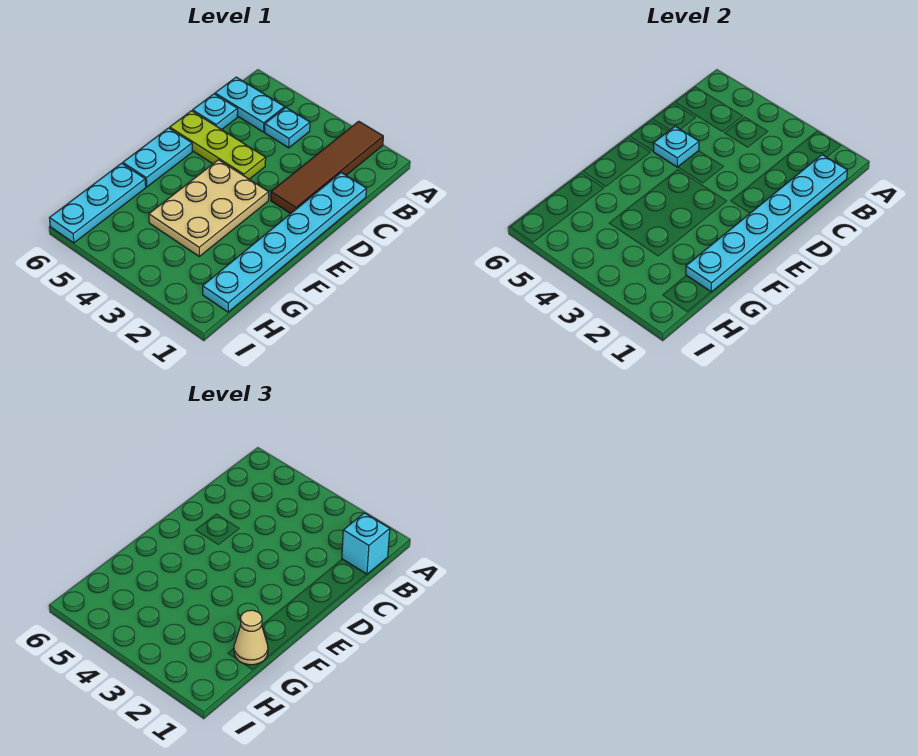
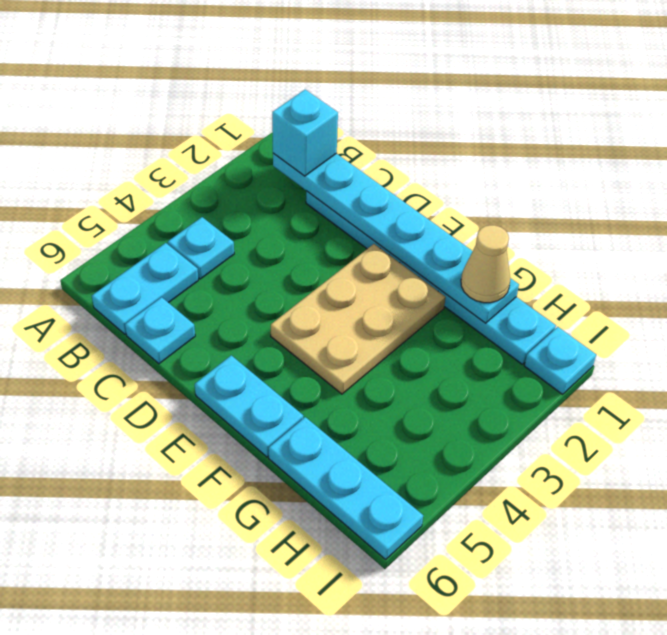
brown 1x4 tile [271,121,383,214] -> none
lime 1x3 plate [170,111,266,179] -> none
cyan 1x1 plate [653,126,699,167] -> cyan 1x1 plate moved to [524,327,596,394]
tan 2x3 plate [149,160,269,256] -> tan 2x3 plate turned to [271,244,446,394]

